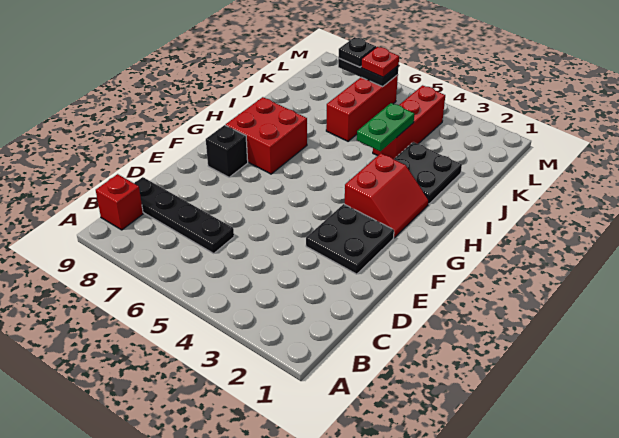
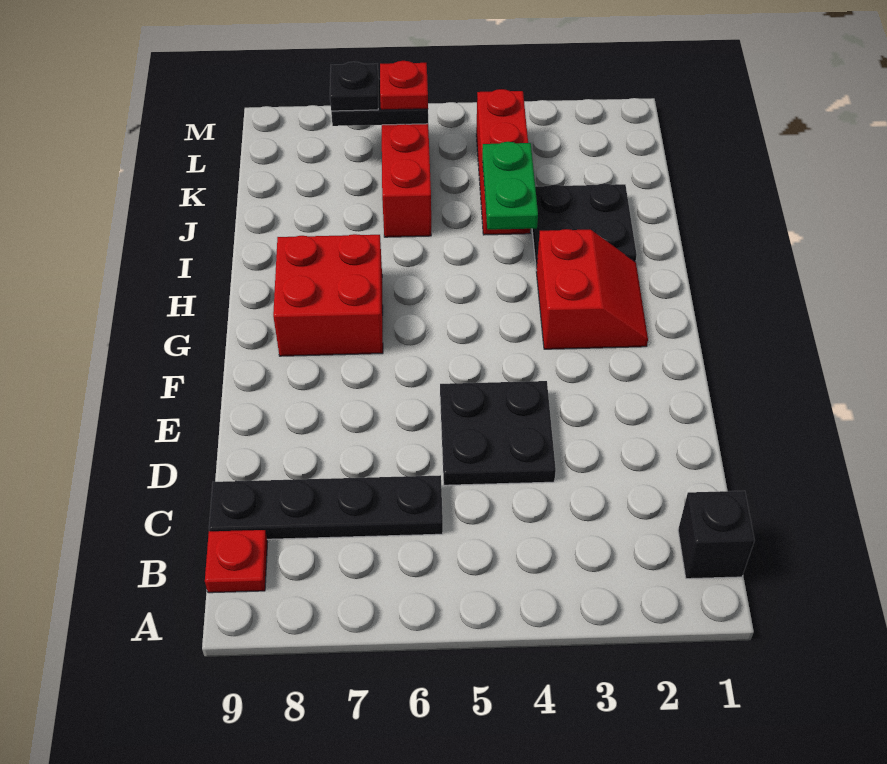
red 1x1 brick [96,174,143,230] -> red 1x1 plate [205,530,268,593]
black 2x2 plate [306,204,394,274] -> black 2x2 plate moved to [440,381,556,485]
black 1x1 brick [206,125,248,177] -> black 1x1 brick moved to [678,491,755,579]

